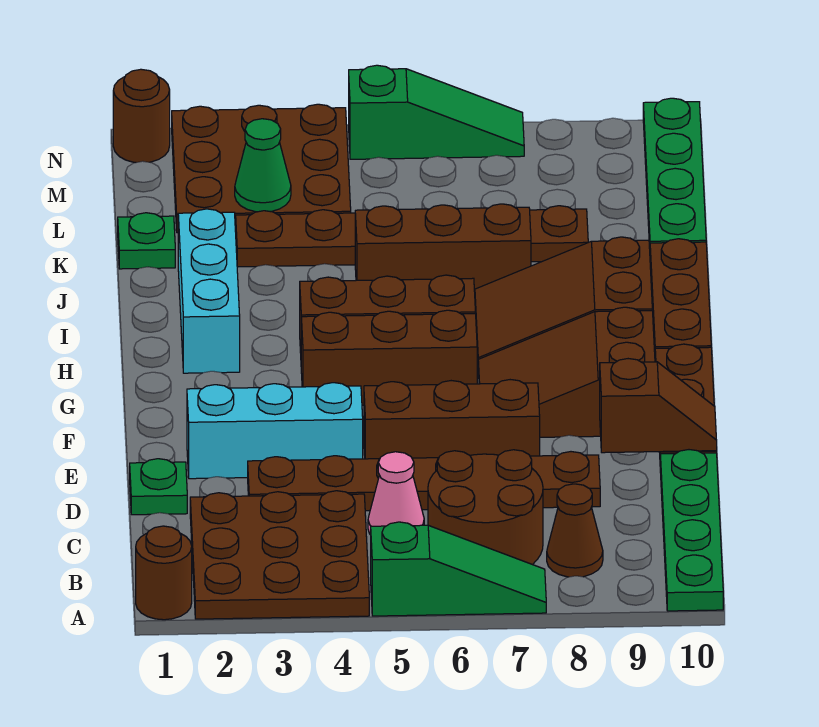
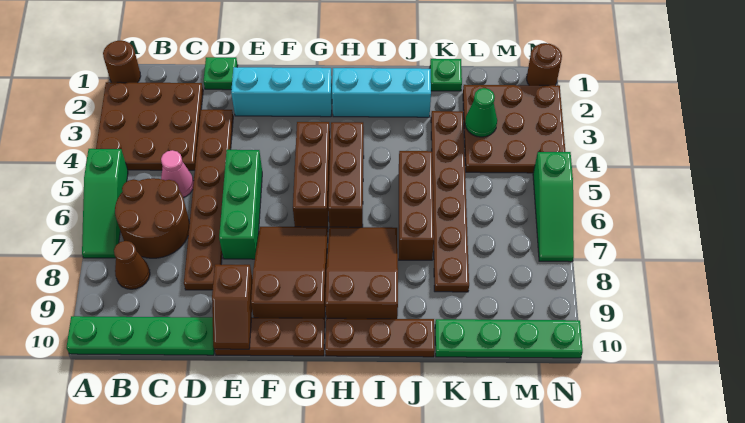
cyan 1x3 brick [187,383,363,479] -> cyan 1x3 brick turned to [231,67,332,117]
brown 1x3 brick [364,380,540,459] -> green 1x3 brick [219,150,262,259]

